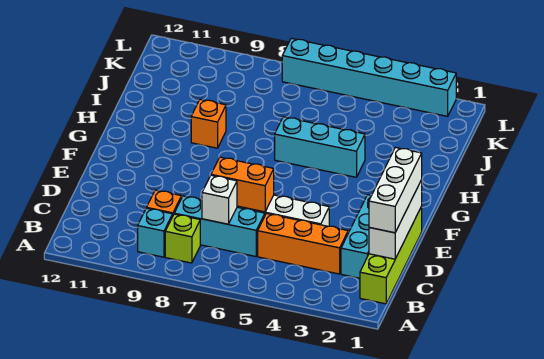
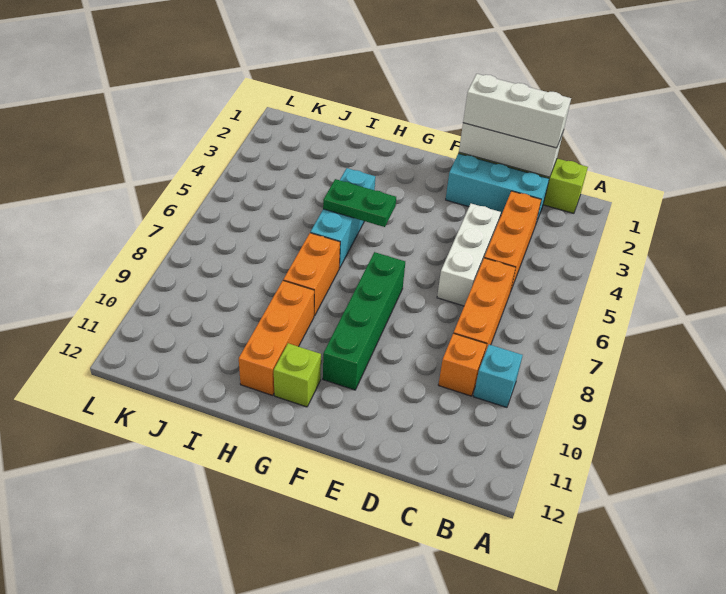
lime 1x1 brick [165,214,200,263] -> lime 1x1 brick moved to [274,343,321,407]
cyan 1x3 brick [174,196,265,256] -> orange 1x3 brick [454,258,516,352]
white 1x1 brick [202,175,237,224] -> none
orange 1x2 brick [211,157,274,212] -> orange 1x2 brick moved to [283,233,340,316]
none -> green 1x4 brick [323,252,405,390]
none -> green 1x2 plate [323,179,396,227]
orange 1x1 brick [191,99,226,148] -> orange 1x3 brick [239,281,314,396]
cyan 1x6 brick [282,38,456,116] -> none

